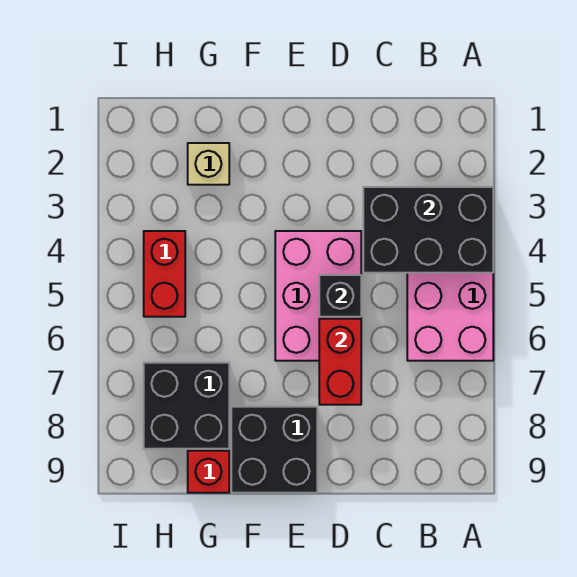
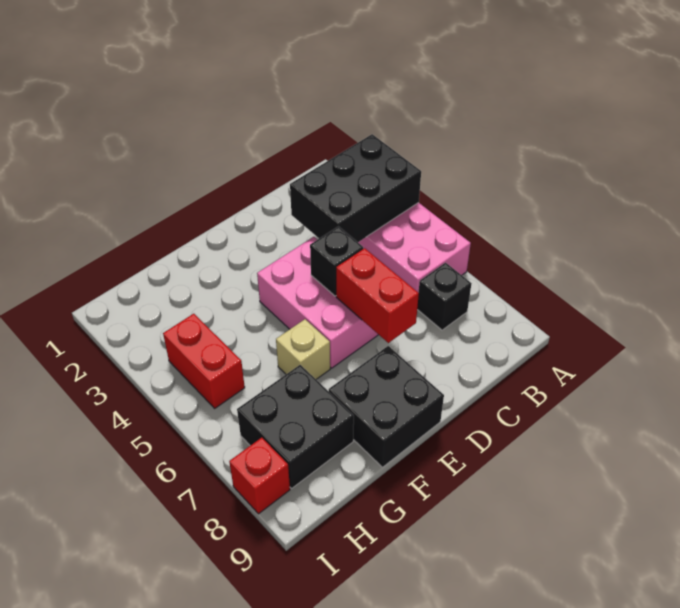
none -> black 1x1 brick [417,263,472,330]
tan 1x1 brick [188,143,229,185] -> tan 1x1 brick moved to [276,319,330,379]
red 1x1 brick [188,451,229,493] -> red 1x1 brick moved to [229,438,290,514]

